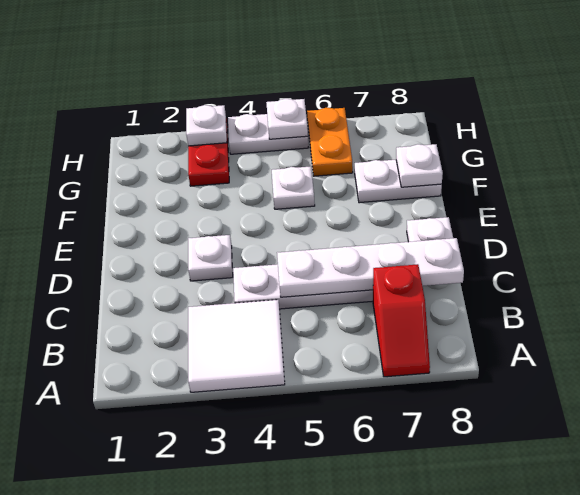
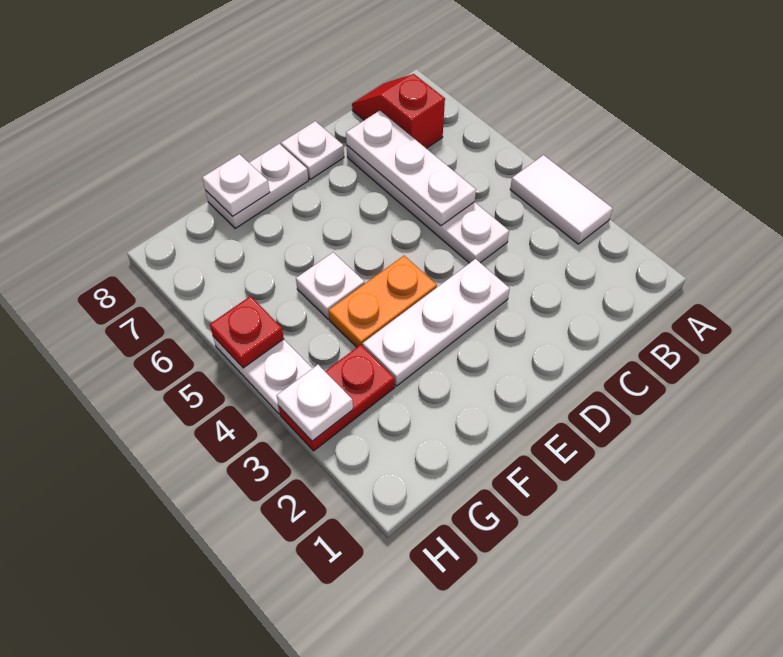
white 2x2 tile [188,300,285,392] -> white 1x2 tile [510,155,613,244]
red 1x2 slope [373,264,430,377] -> red 1x2 slope turned to [352,74,445,148]
white 1x4 plate [277,238,464,297] -> white 1x3 plate [346,111,476,226]
white 1x1 plate [188,235,233,281] -> white 1x3 plate [363,259,510,386]
white 1x2 plate [355,160,442,203] -> white 1x2 plate turned to [205,144,308,228]
orange 1x2 plate [307,108,353,176] -> orange 1x2 plate moved to [329,256,437,347]
white 1x1 plate [266,99,308,139] -> red 1x1 plate [210,296,284,368]

